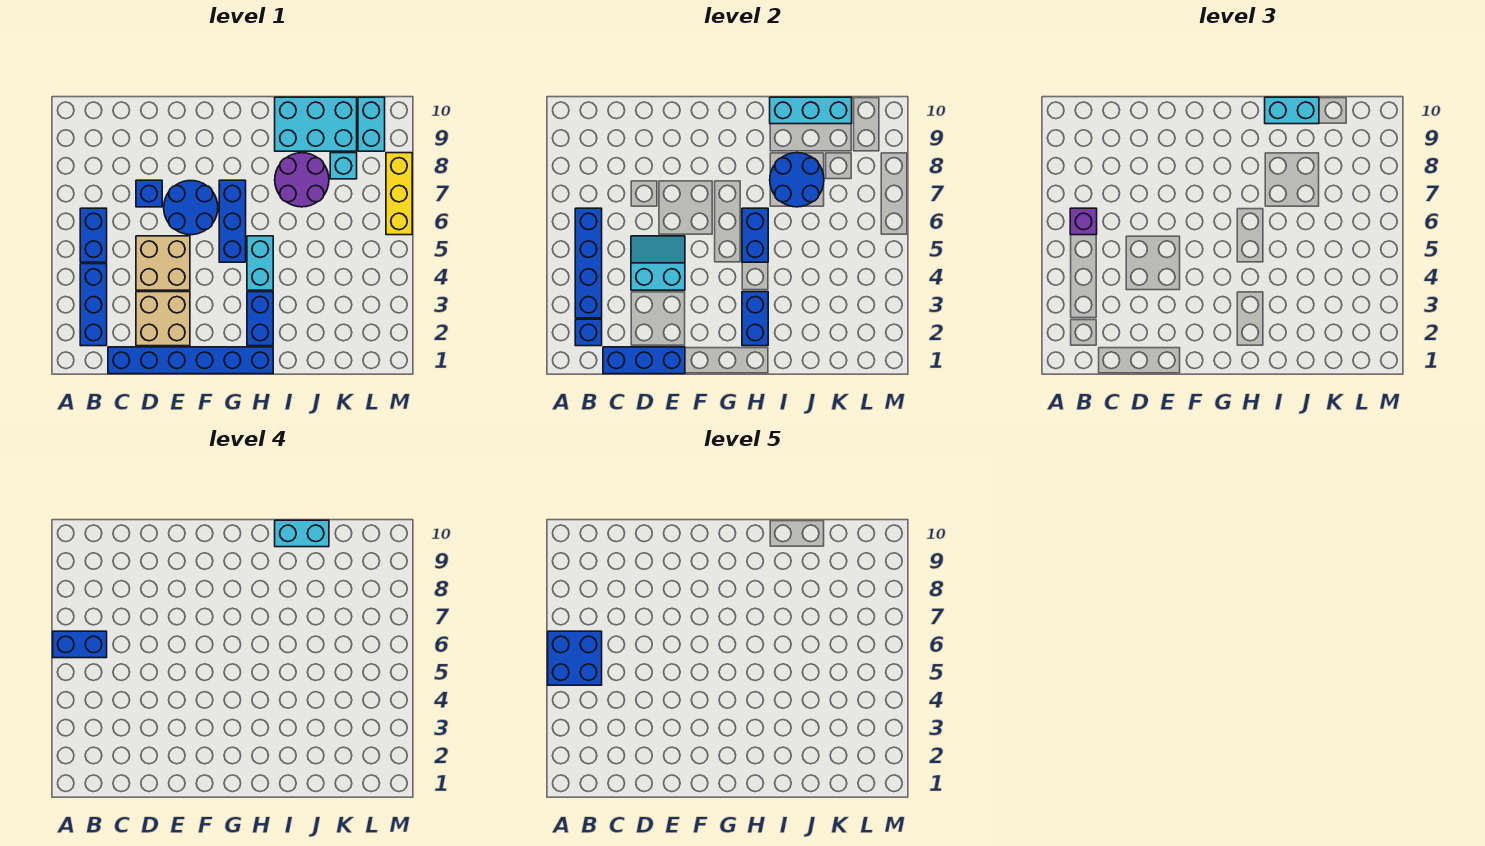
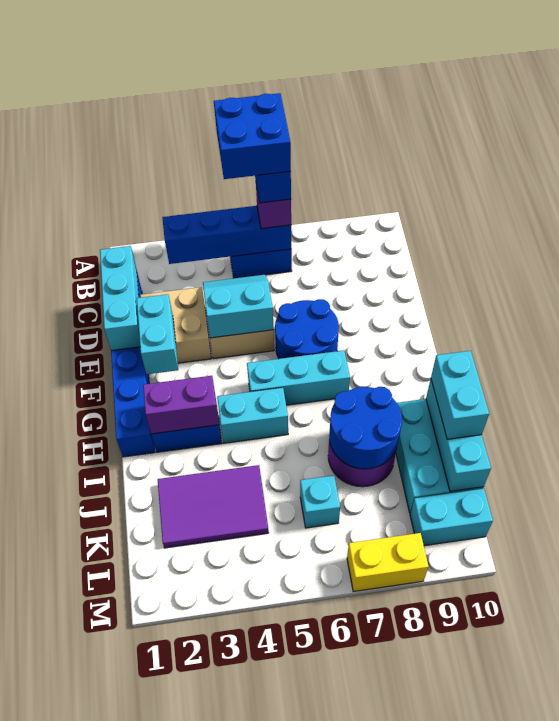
blue 1x3 brick [80,264,107,346] -> none
blue 1x1 brick [575,319,602,346] -> none
blue 1x3 brick [603,347,685,374] -> cyan 1x3 brick [100,246,140,351]
cyan 2x2 slope [631,236,685,290] -> cyan 2x2 slope turned to [203,275,274,338]
blue 1x1 brick [136,180,162,207] -> none
blue 1x3 brick [219,180,246,262] -> cyan 1x3 brick [247,350,350,405]
blue 1x2 brick [742,292,768,346] -> purple 1x2 brick [143,376,219,434]
blue 1x2 brick [742,208,768,262] -> none
cyan 1x2 brick [275,520,329,547] -> cyan 1x2 brick moved to [137,294,178,374]
none -> purple 2x3 tile [158,465,269,548]
cyan 1x1 brick [330,153,357,179] -> cyan 1x1 brick moved to [300,475,340,528]
yellow 1x3 brick [386,153,412,235] -> yellow 1x2 brick [347,533,428,592]

